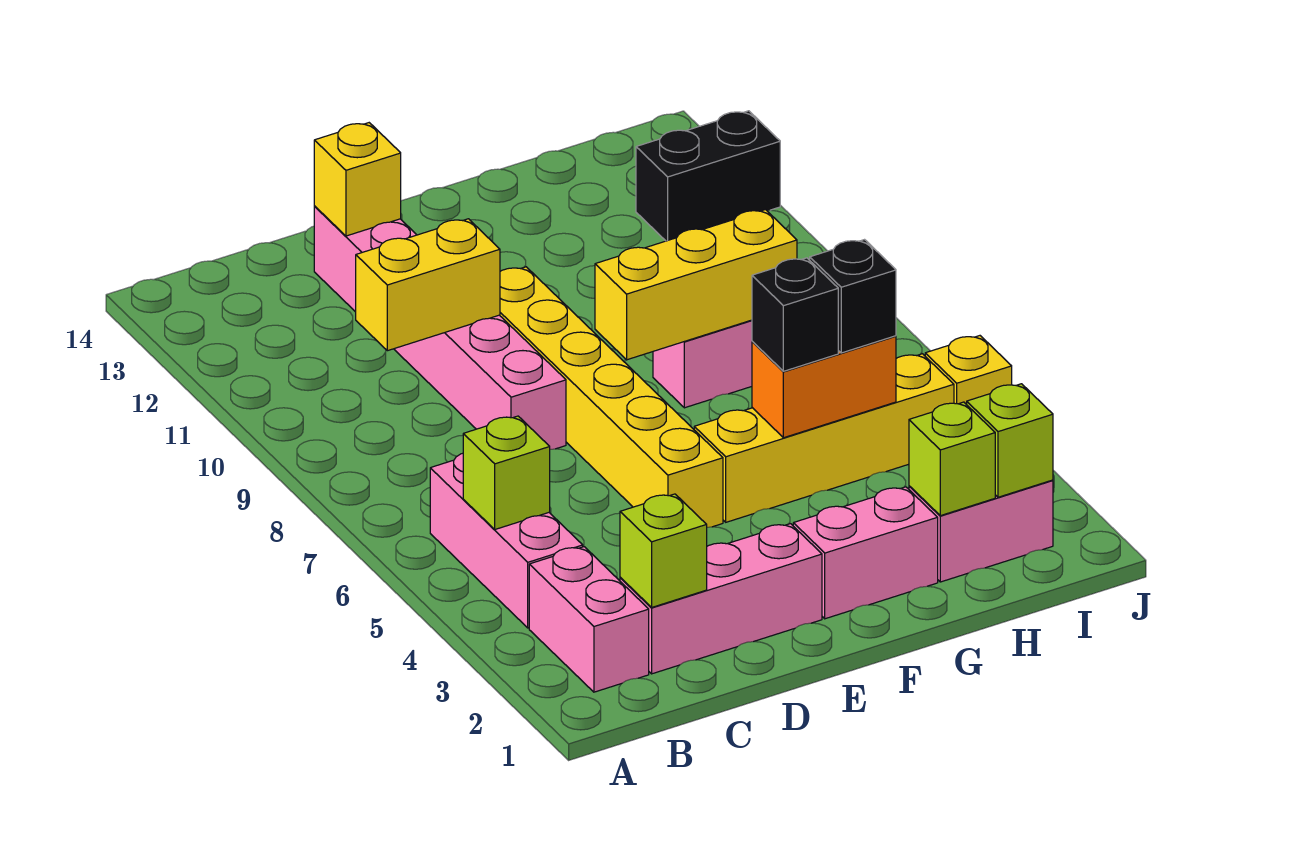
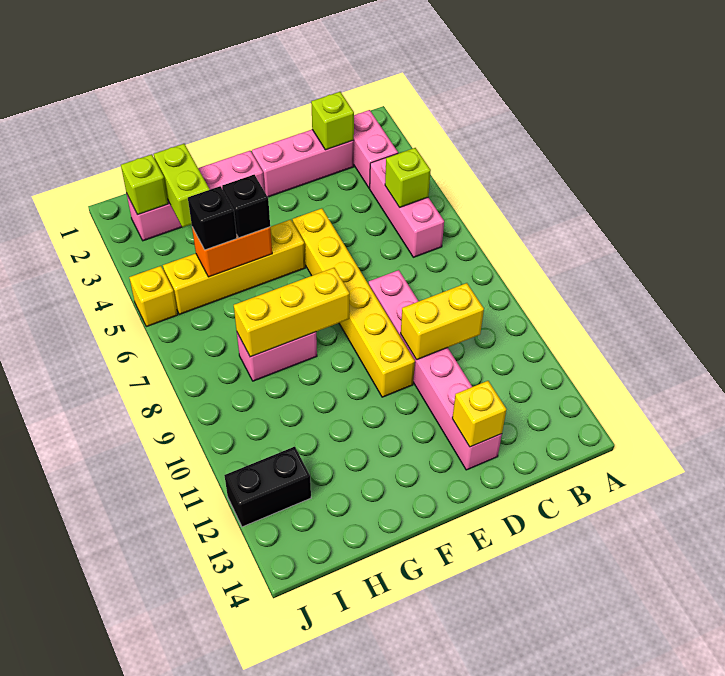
lime 1x1 brick [909,402,995,516] -> lime 1x2 brick [154,144,210,227]

